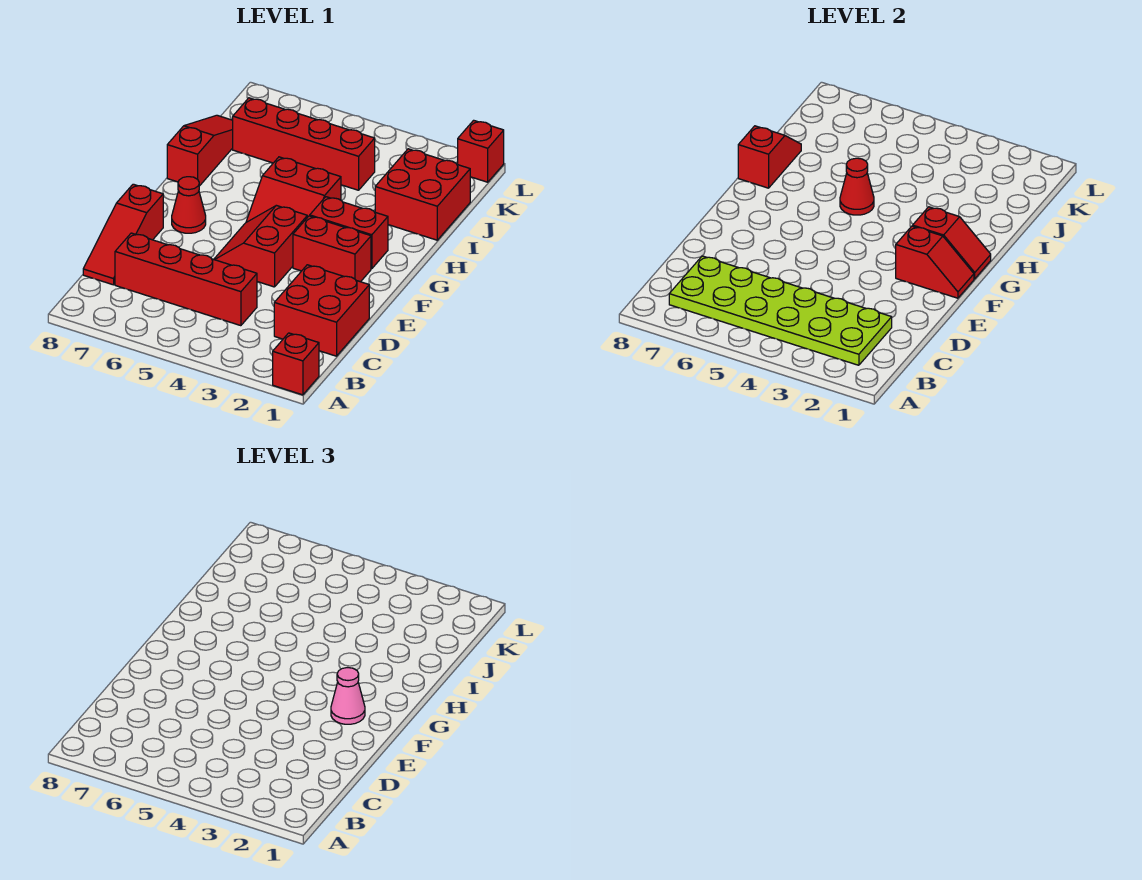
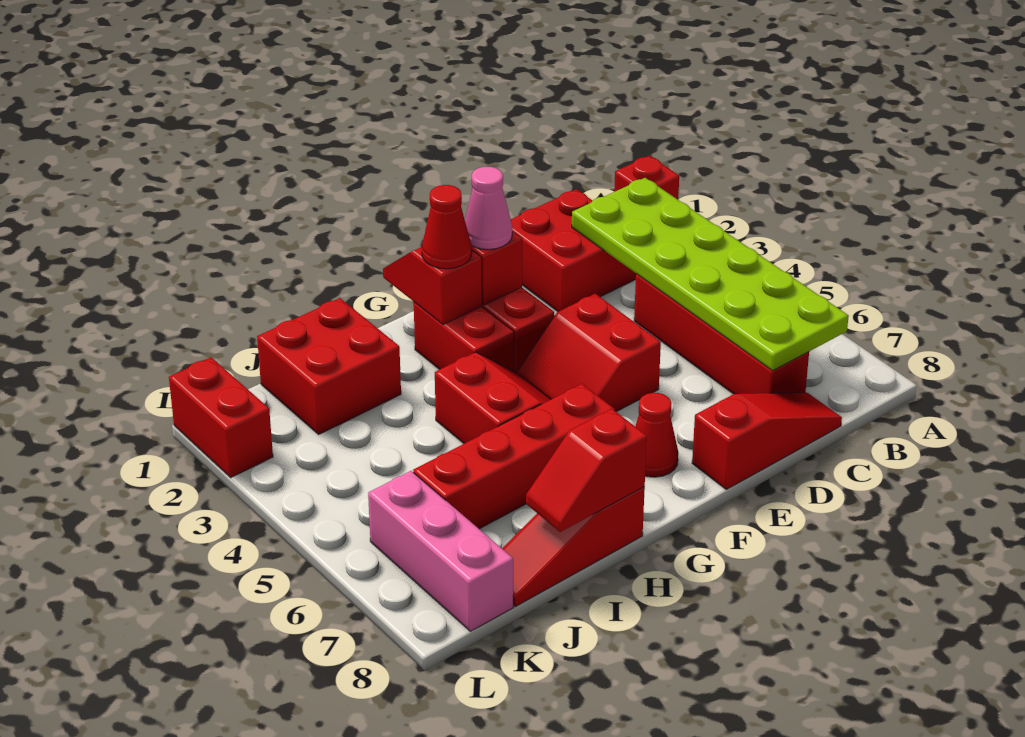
red 2x2 slope [214,205,307,287] -> red 2x2 slope turned to [517,294,661,412]
red 1x1 cone [840,158,874,215] -> red 1x1 cone moved to [422,185,472,269]
red 1x4 brick [233,98,375,190] -> red 1x4 brick turned to [413,384,615,529]
none -> pink 1x3 brick [368,471,513,631]
red 1x1 brick [458,120,504,182] -> red 1x2 brick [169,357,273,477]

